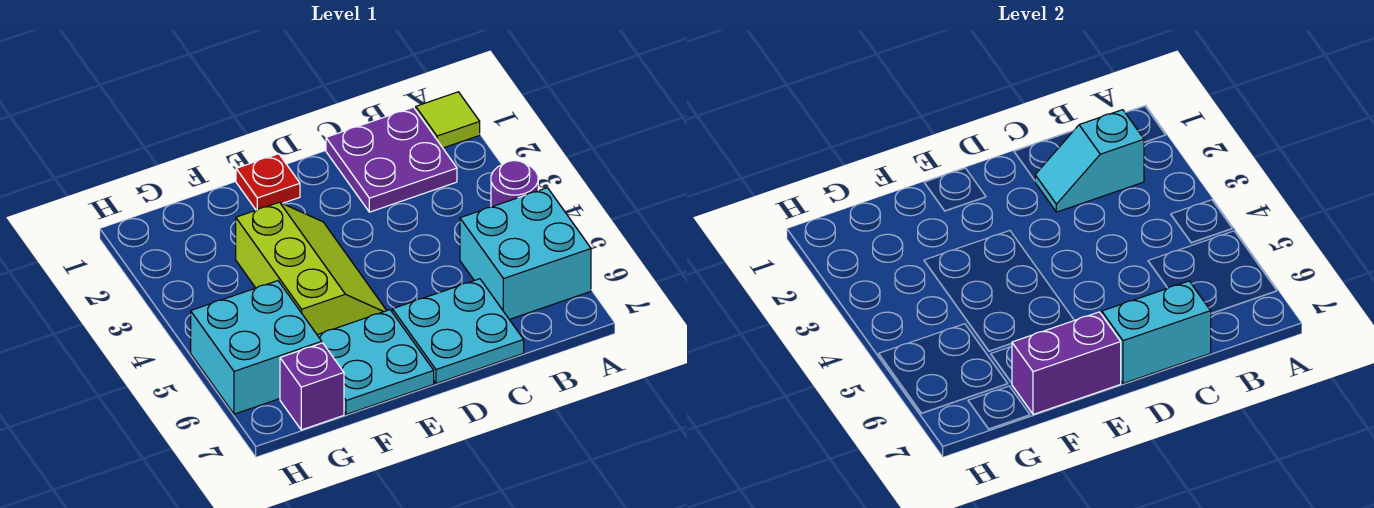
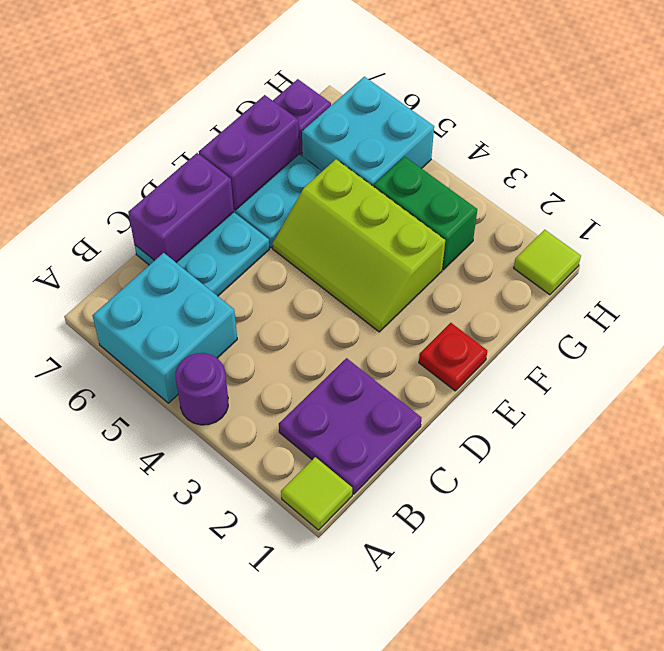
cyan 1x2 slope [1035,110,1144,212] -> none
cyan 1x2 brick [1102,281,1211,383] -> purple 1x2 brick [128,153,234,262]
none -> green 1x2 brick [374,156,477,270]
none -> lime 1x1 tile [514,230,581,295]

